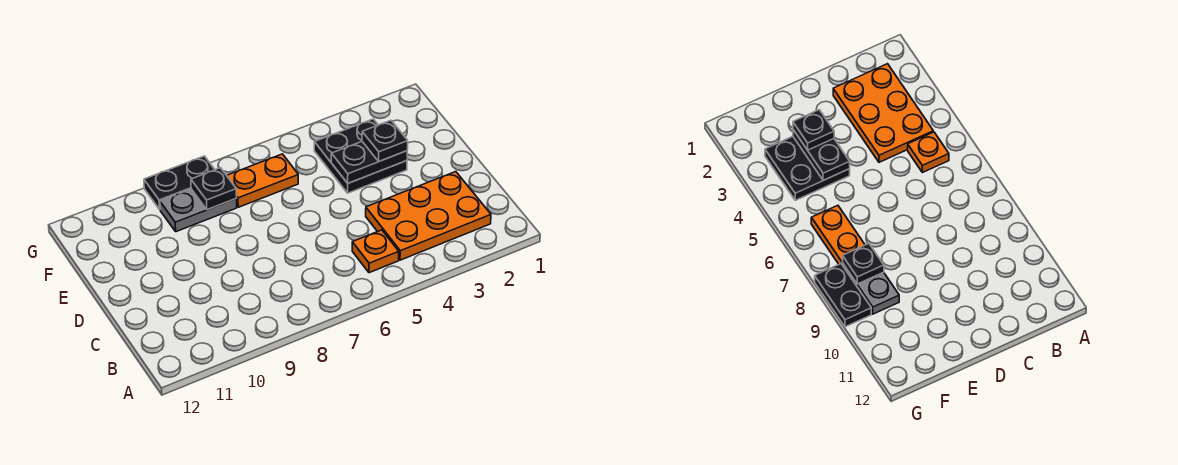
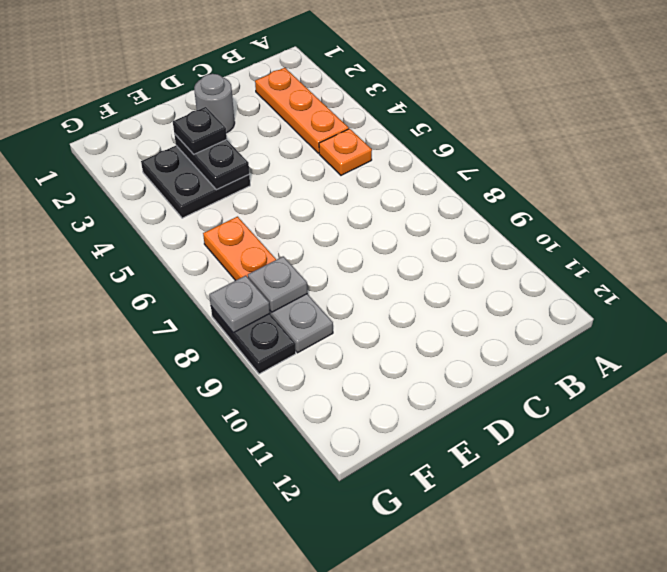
orange 2x3 plate [366,172,491,260] -> orange 1x3 plate [255,68,349,153]
none -> grey 1x1 round brick [194,74,235,133]
black 1x1 plate [191,168,237,210] -> grey 1x1 plate [248,256,307,312]
none -> grey 1x1 plate [209,276,270,333]

